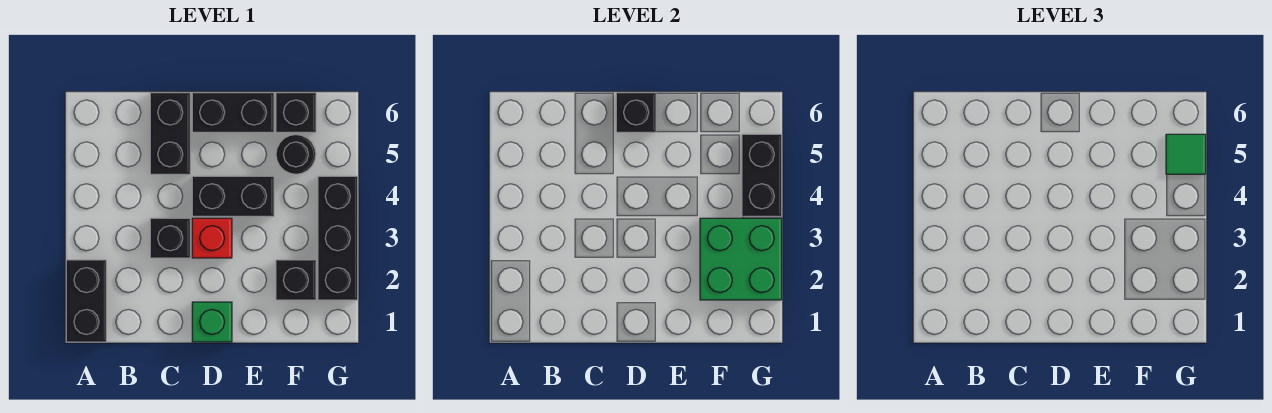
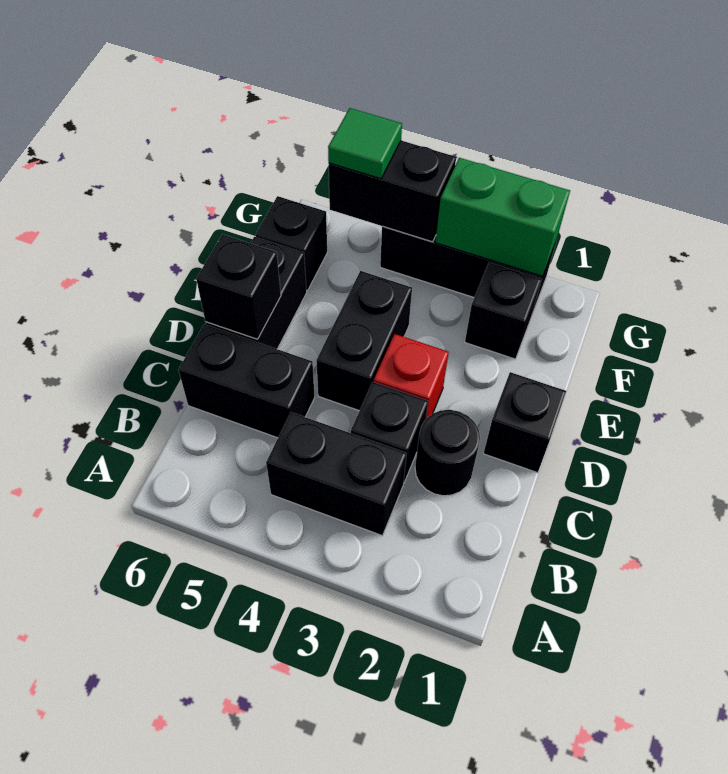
black 1x2 brick [66,260,106,342] -> black 1x2 brick moved to [266,412,407,536]
green 1x1 brick [192,302,232,342] -> black 1x1 brick [483,372,566,473]
green 2x2 brick [700,218,782,300] -> green 1x2 brick [435,158,570,276]
black 1x1 round brick [276,135,316,174] -> black 1x1 round brick moved to [415,410,480,496]

